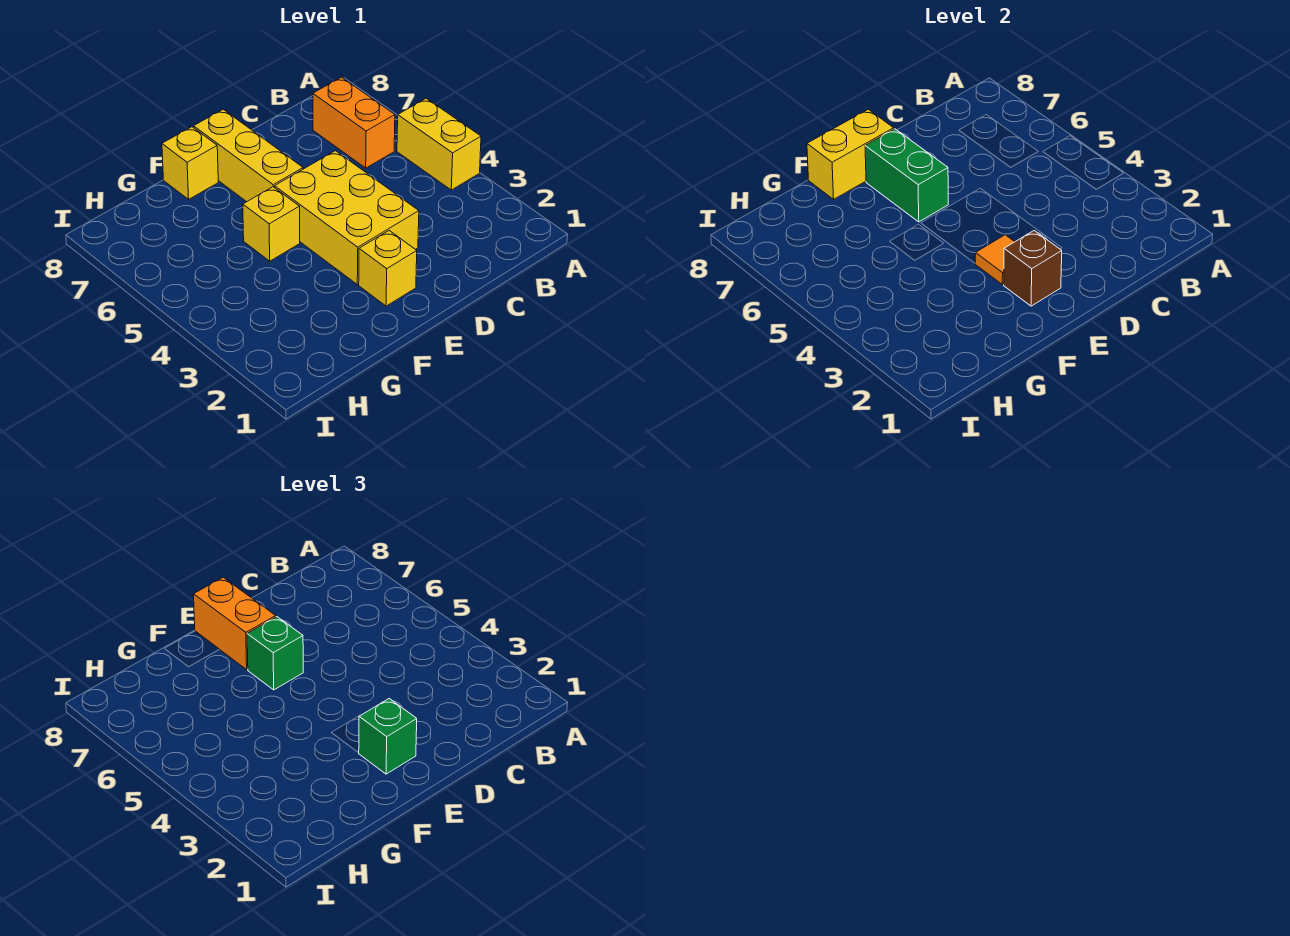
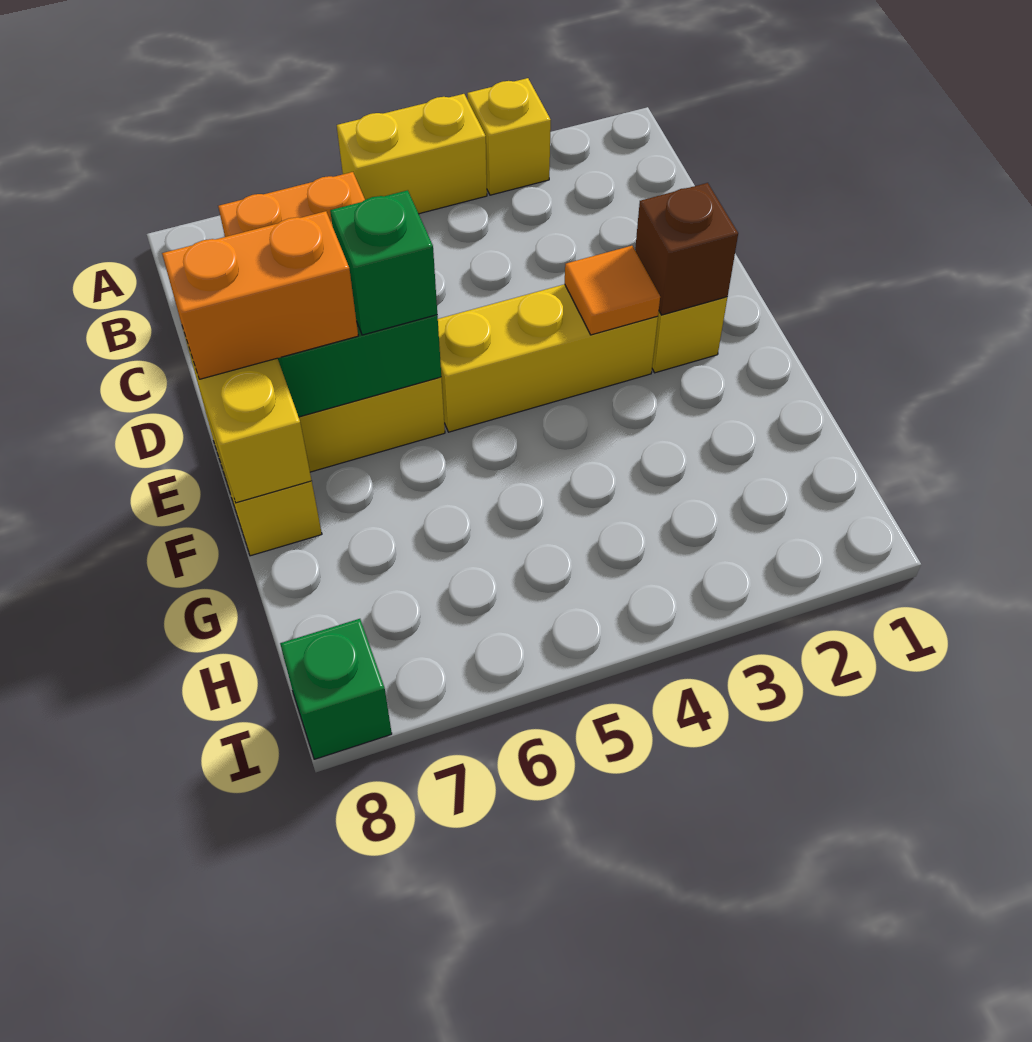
yellow 2x3 brick [275,151,419,285] -> yellow 1x3 brick [438,284,658,432]
green 1x1 brick [358,699,417,774] -> green 1x1 brick moved to [280,619,392,759]
yellow 1x1 brick [243,187,300,261] -> yellow 1x1 brick moved to [467,78,551,195]

